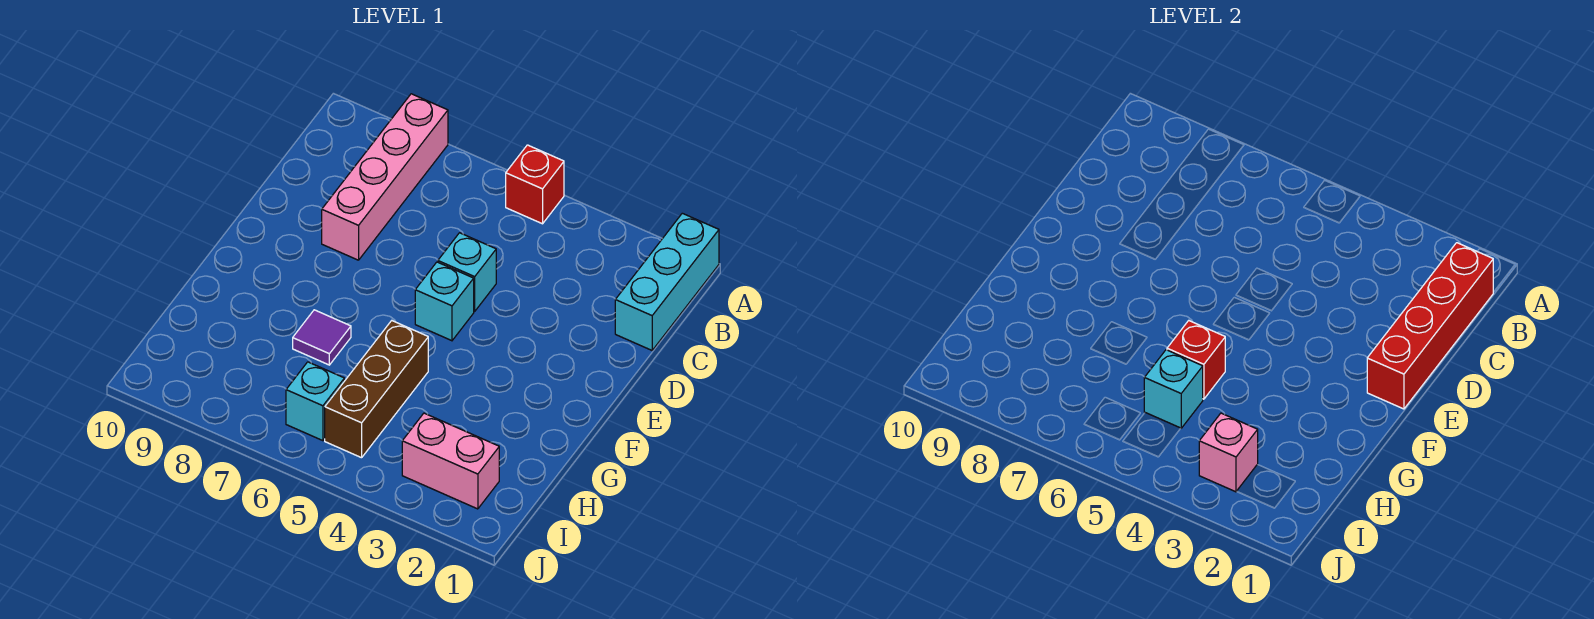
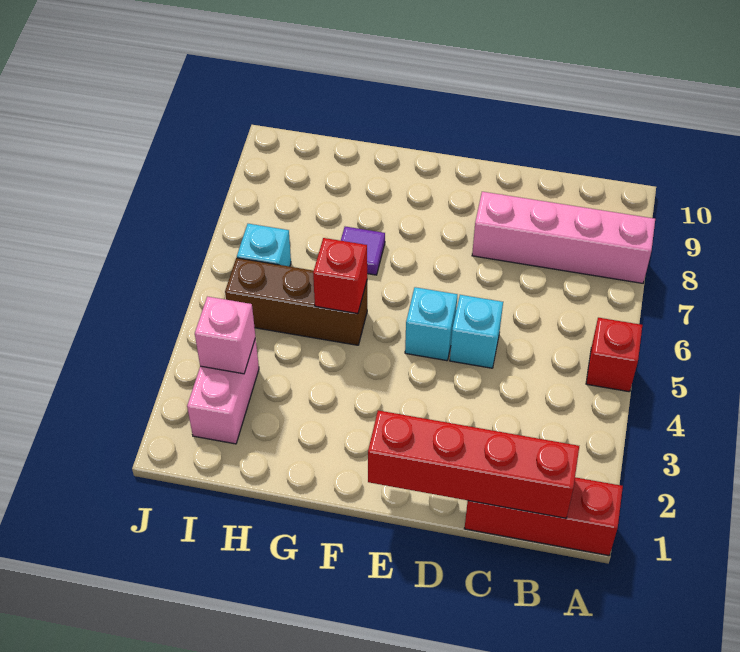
cyan 1x3 brick [615,213,719,350] -> red 1x3 brick [464,477,623,556]
cyan 1x1 brick [1144,350,1203,428] -> none

